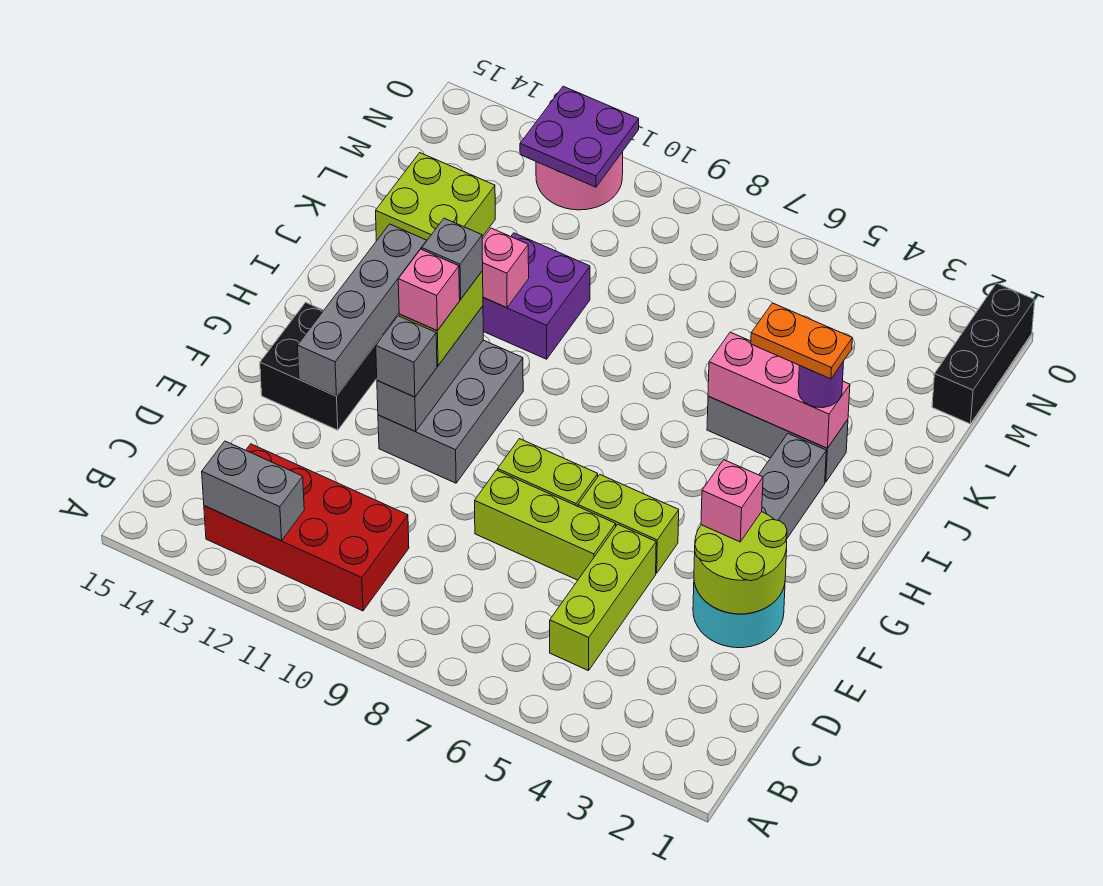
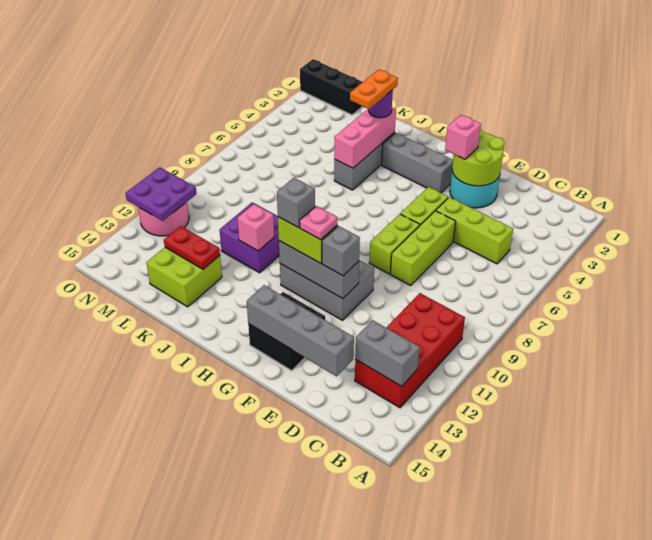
grey 1x2 brick [202,441,304,541] -> grey 1x2 brick turned to [355,320,420,386]
grey 1x4 brick [297,224,427,396] -> grey 1x4 brick moved to [247,285,354,376]
pink 1x1 brick [398,249,460,331] -> pink 1x1 plate [299,206,337,240]
none -> red 1x2 plate [164,226,220,269]

